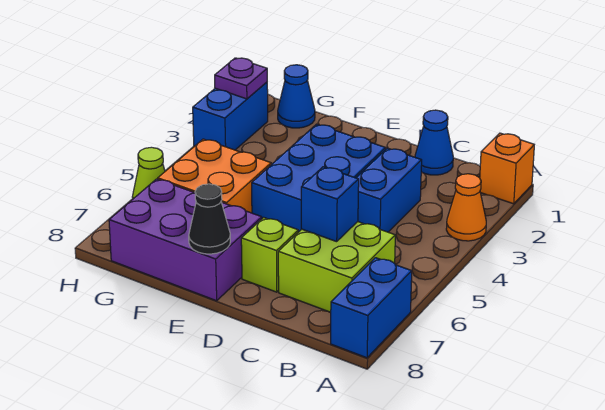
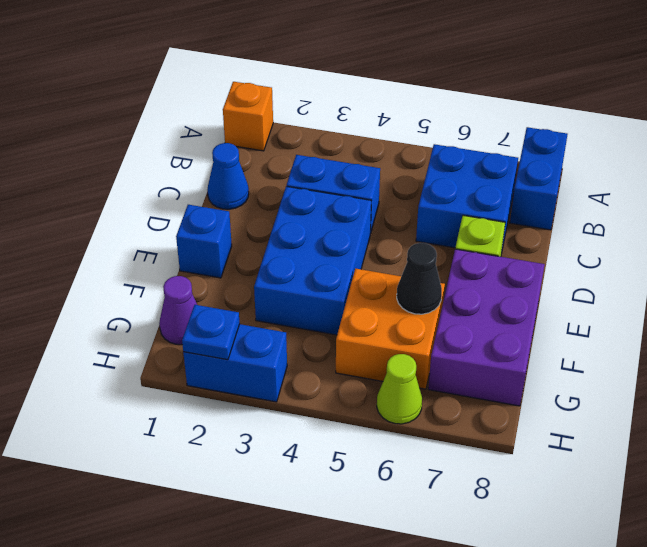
orange 1x1 cone [446,174,486,241] -> none
blue 1x2 brick [331,258,412,358] -> blue 1x2 brick turned to [510,127,568,230]
lime 2x2 brick [278,222,395,312] -> blue 2x2 brick [416,144,518,249]
blue 1x1 brick [301,167,359,242] -> blue 1x1 brick moved to [176,205,232,278]
blue 2x3 brick [252,124,386,232] -> blue 2x3 brick turned to [254,186,371,335]
black 1x1 cone [189,184,230,254] -> black 1x1 cone moved to [397,243,442,314]
blue 1x1 cone [278,65,315,128] -> purple 1x1 cone [159,276,197,345]
purple 1x1 plate [215,58,267,99] -> blue 1x1 plate [182,305,240,360]

